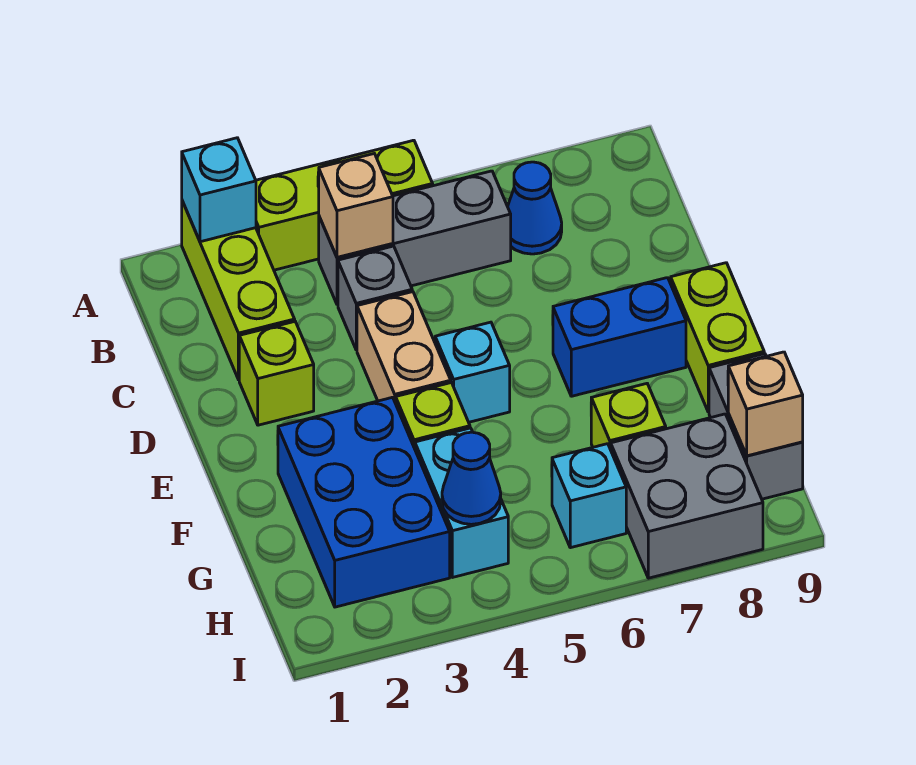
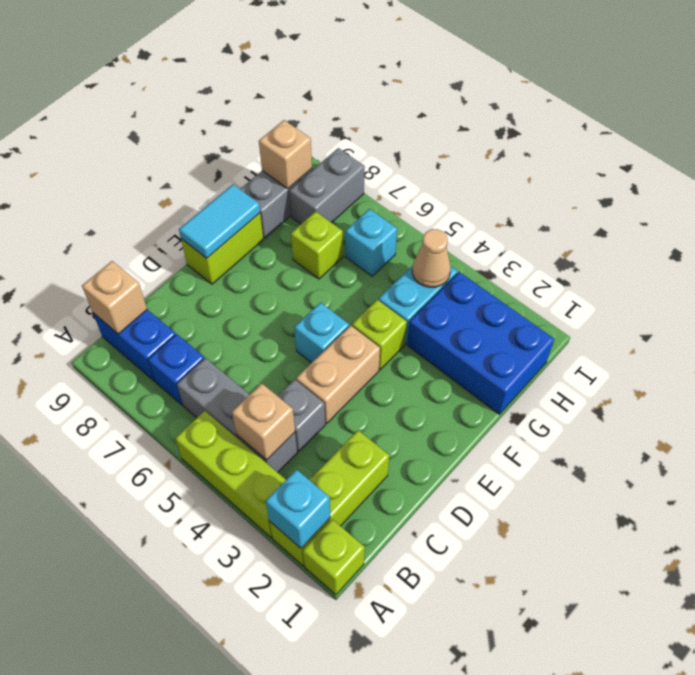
blue 1x1 cone [508,162,562,254] -> blue 1x1 brick [148,334,205,405]
none -> tan 1x1 brick [82,261,147,334]
lime 1x1 brick [239,322,314,425] -> lime 1x1 brick moved to [303,519,365,595]
blue 1x2 brick [553,278,686,396] -> blue 1x2 brick moved to [93,310,176,381]
none -> cyan 1x2 tile [179,184,260,258]
blue 2x3 brick [278,397,450,607] -> blue 2x3 brick turned to [407,272,554,414]
blue 1x1 cone [442,432,501,524] -> tan 1x1 cone [412,229,451,287]
grey 2x2 brick [611,414,763,578] -> grey 1x2 brick [289,148,365,224]

